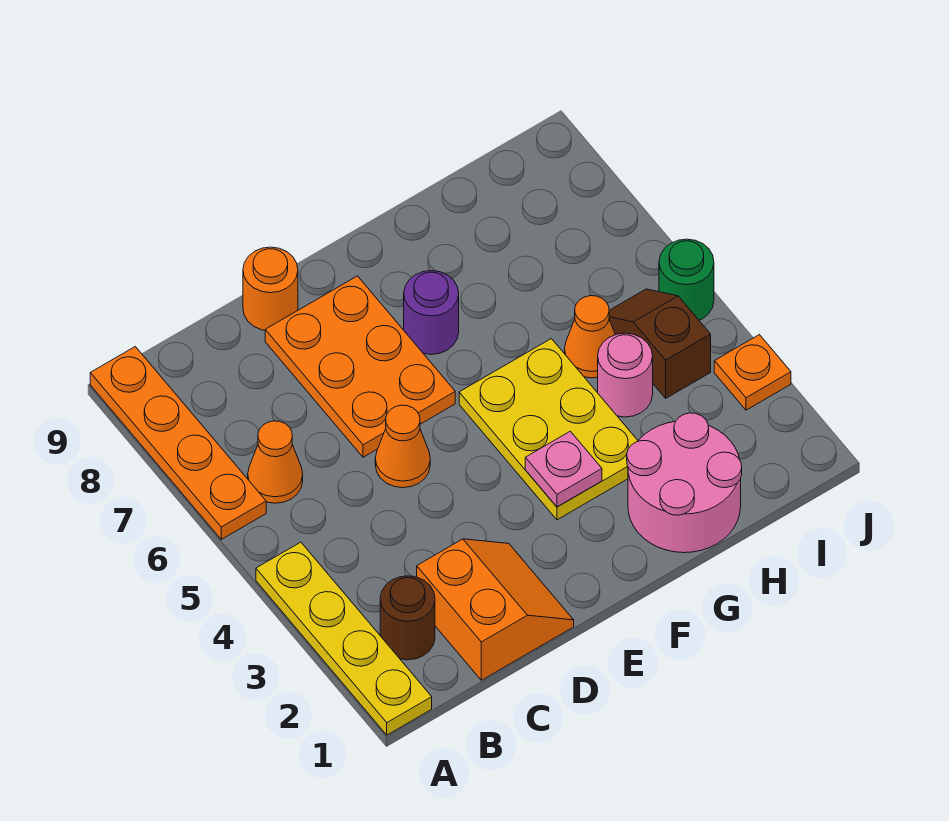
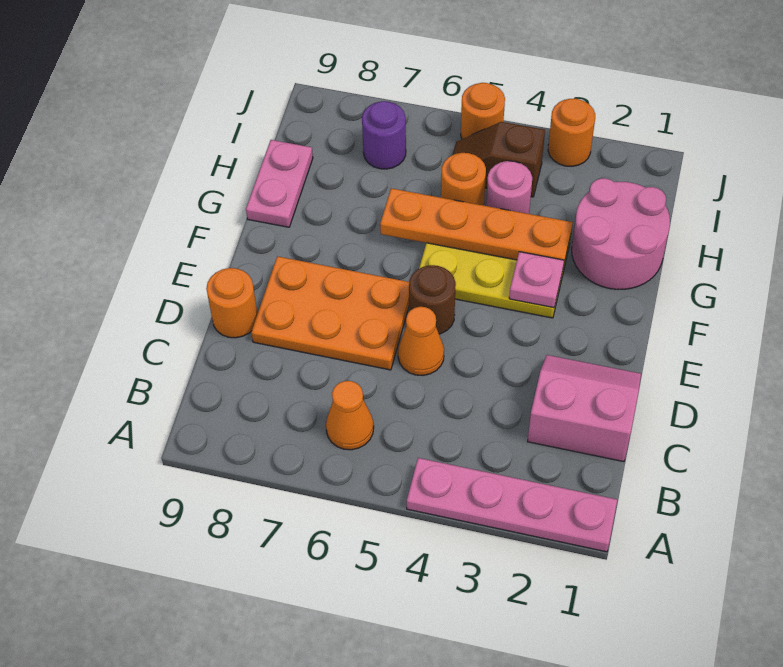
yellow 1x4 plate [256,542,432,735] -> pink 1x4 plate [407,458,617,552]
orange 1x4 plate [90,347,266,539] -> orange 1x4 plate moved to [380,188,573,266]
brown 1x1 round brick [380,576,435,660] -> brown 1x1 round brick moved to [409,265,456,334]
orange 2x2 slope [417,539,574,680] -> pink 2x2 slope [527,355,641,462]
purple 1x1 round brick [404,271,459,355] -> purple 1x1 round brick moved to [362,101,406,169]
none -> pink 1x2 plate [246,140,313,227]
orange 1x1 cone [565,296,615,378] -> orange 1x1 round brick [441,153,486,206]
orange 1x1 plate [714,335,791,410] -> orange 1x1 round brick [548,99,595,166]
green 1x1 round brick [659,239,714,320] -> orange 1x1 round brick [461,83,505,139]

